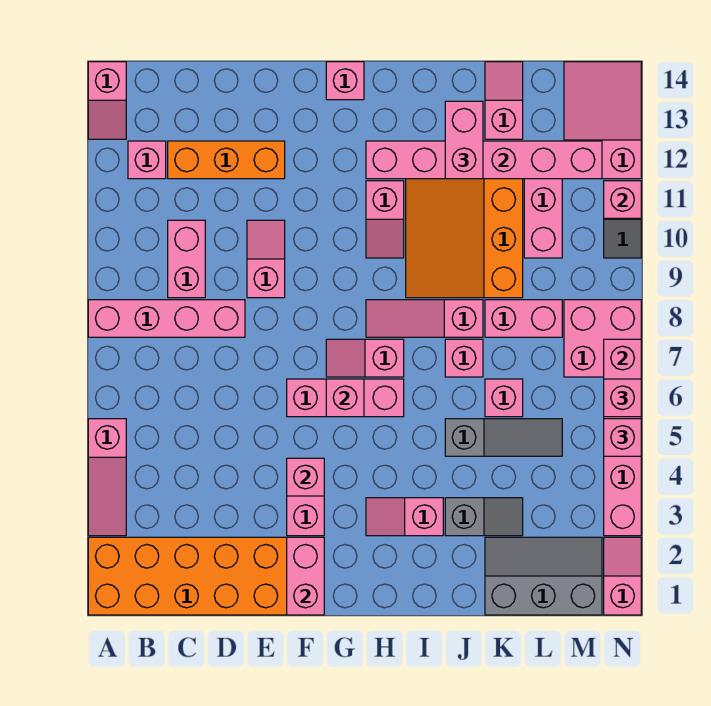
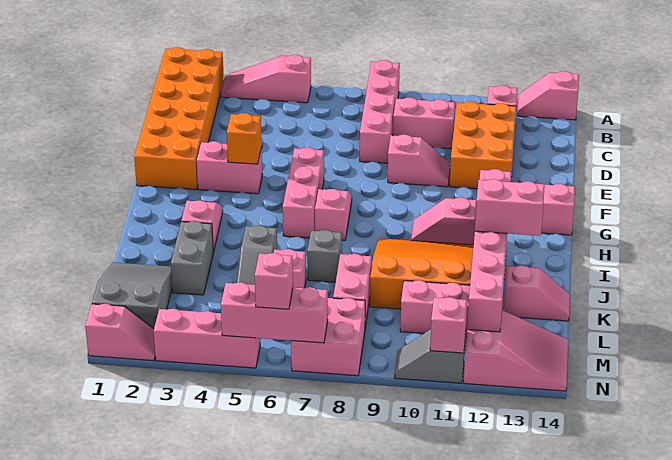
orange 1x3 brick [168,141,285,179] -> orange 2x3 brick [450,101,516,189]
pink 1x2 brick [287,537,324,615] -> none
pink 1x1 brick [287,458,324,496] -> orange 1x1 brick [227,113,262,164]
pink 1x1 brick [326,379,364,417] -> none
pink 1x3 slope [366,300,483,337] -> none
grey 1x2 slope [445,498,523,536] -> grey 1x2 brick [171,221,213,295]
pink 1x1 brick [445,339,483,377] -> grey 1x1 brick [307,230,342,282]
grey 2x3 slope [485,537,602,615] -> grey 2x3 slope turned to [92,262,172,329]
pink 1x1 brick [604,419,641,456] -> none

